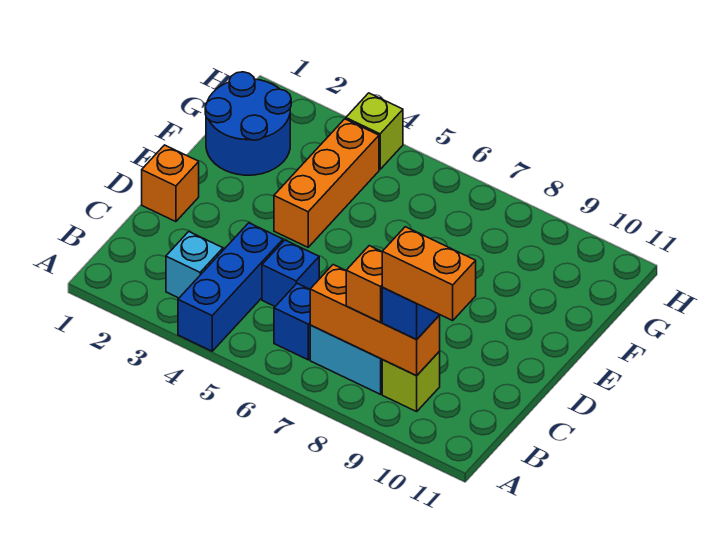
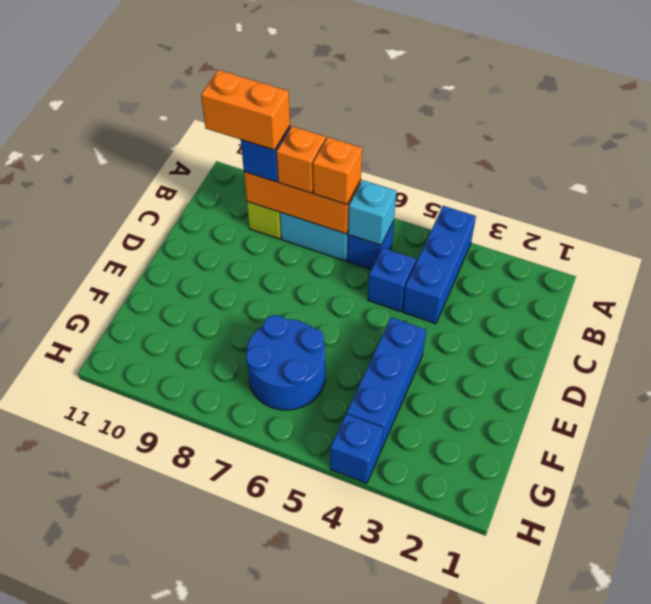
cyan 1x1 brick [166,232,223,298] -> cyan 1x1 brick moved to [348,180,396,245]
orange 1x1 brick [142,145,199,222] -> orange 1x1 brick moved to [313,137,362,205]
orange 1x3 brick [274,119,379,247] -> blue 1x3 brick [347,317,426,449]
blue 2x2 round brick [205,72,291,175] -> blue 2x2 round brick moved to [246,315,325,410]
lime 1x1 brick [346,93,403,169] -> blue 1x1 brick [330,414,383,483]

